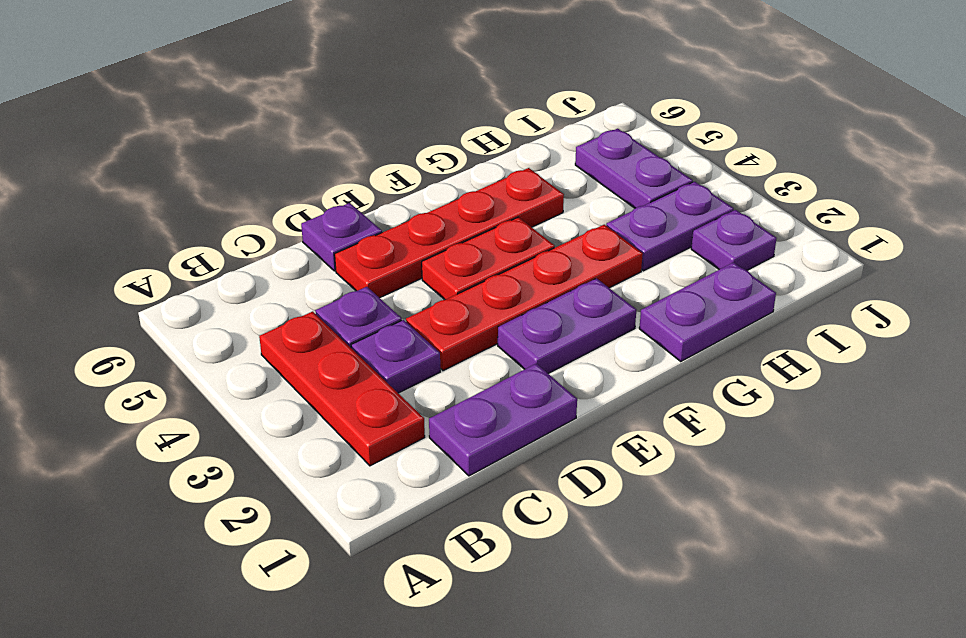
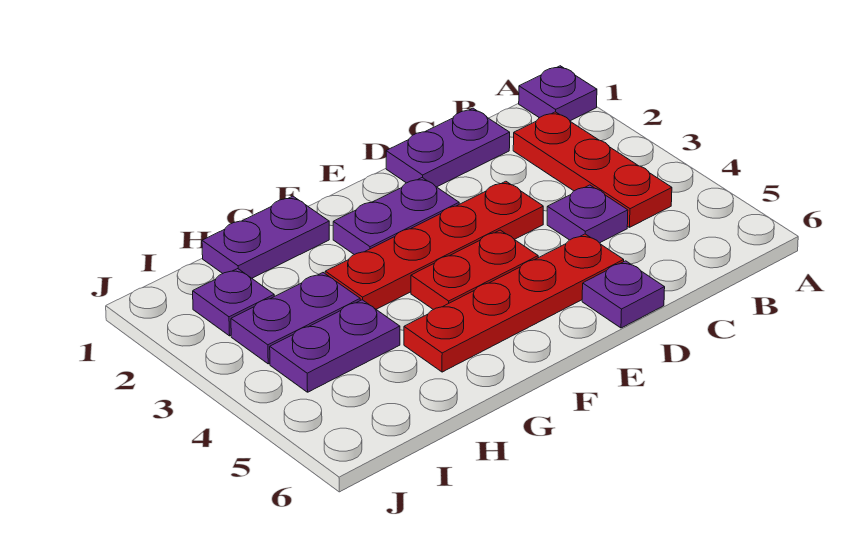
purple 1x1 plate [351,320,440,393] -> purple 1x1 plate moved to [519,66,597,121]
purple 1x2 plate [575,129,693,208] -> purple 1x2 plate turned to [270,300,400,392]

